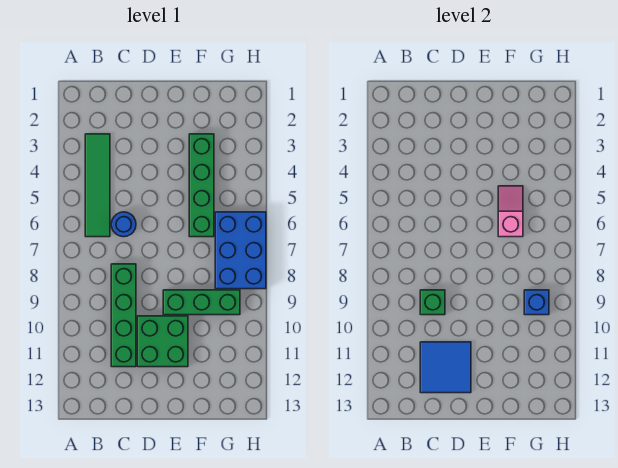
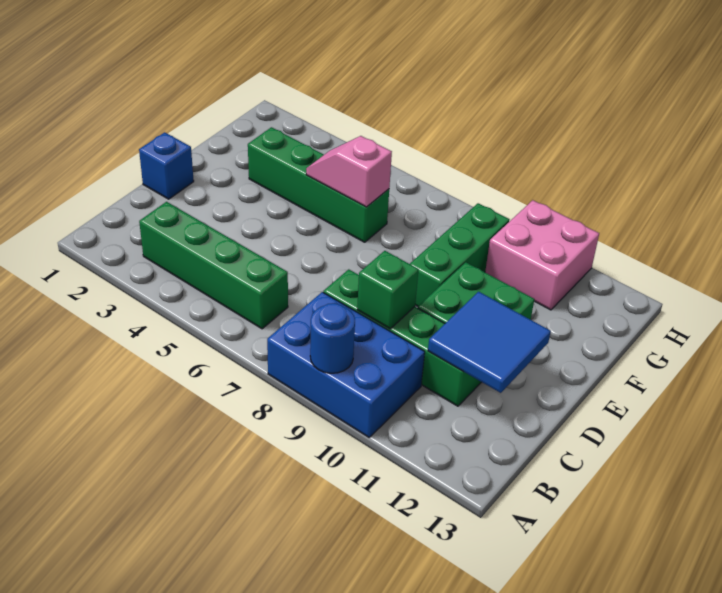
green 1x4 tile [85,134,110,237] -> green 1x4 brick [139,202,288,329]
blue 1x1 round brick [111,212,136,237] -> blue 1x1 round brick moved to [310,303,355,373]
blue 2x3 brick [215,212,266,289] -> blue 2x3 brick moved to [267,292,425,437]
blue 1x1 brick [524,290,549,315] -> blue 1x1 brick moved to [139,132,194,199]
none -> pink 2x2 brick [485,200,599,310]

